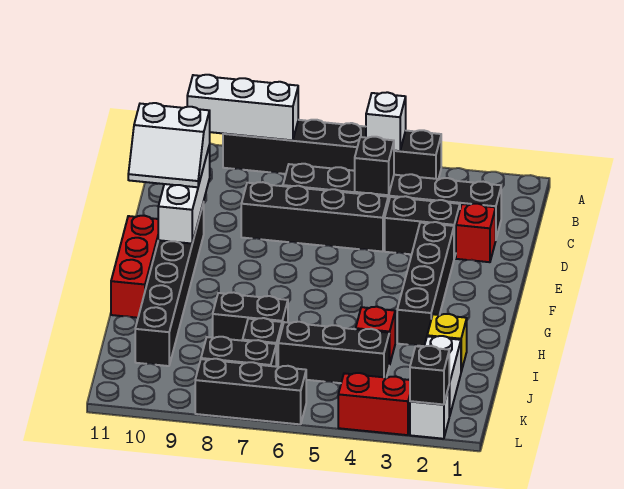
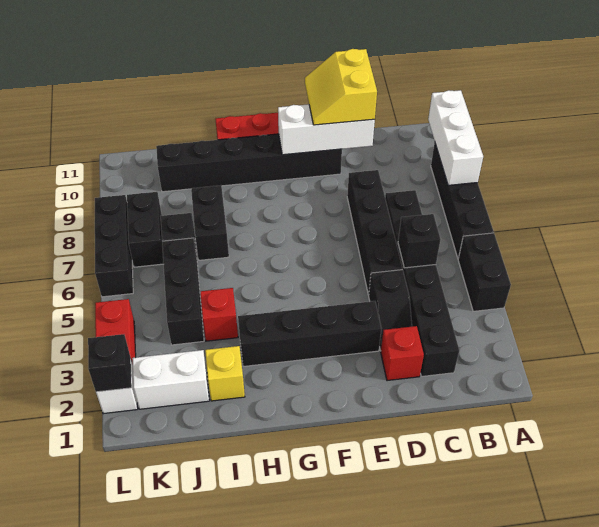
white 1x1 brick [366,92,406,151] -> none
black 1x2 brick [385,196,460,258] -> black 1x2 slope [369,270,412,351]
white 2x2 slope [128,103,210,187] -> yellow 2x2 slope [305,49,377,125]

